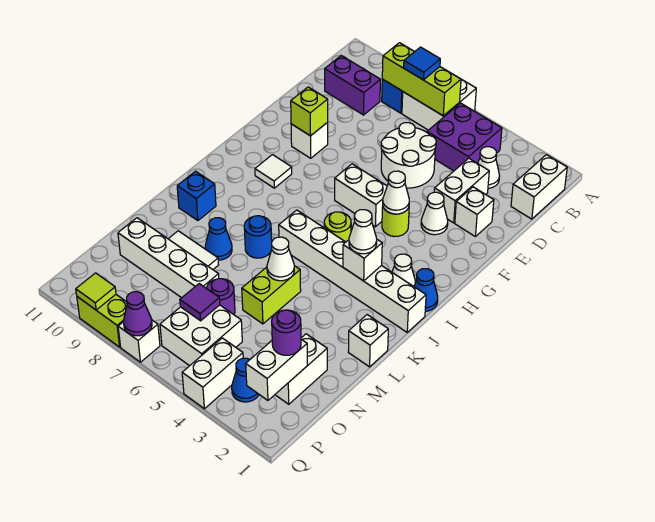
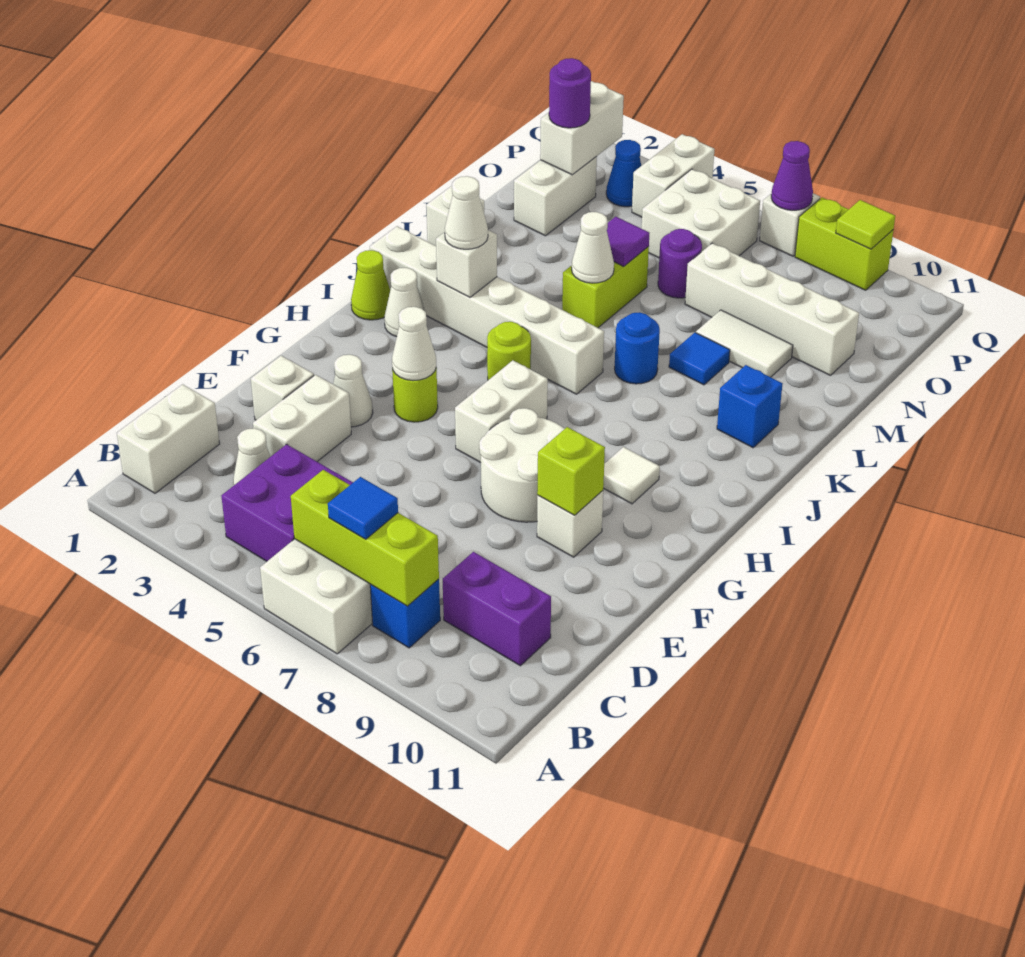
white 2x2 round brick [381,123,436,188] -> white 2x2 round brick moved to [479,408,564,522]
white 1x2 brick [335,164,387,227] -> white 1x2 brick turned to [455,360,548,462]
blue 1x1 cone [414,269,438,311] -> lime 1x1 cone [351,250,390,320]
blue 1x1 cone [205,218,232,260] -> blue 1x1 tile [669,333,730,385]
purple 1x1 tile [180,284,220,321] -> purple 1x1 tile moved to [607,217,649,266]

